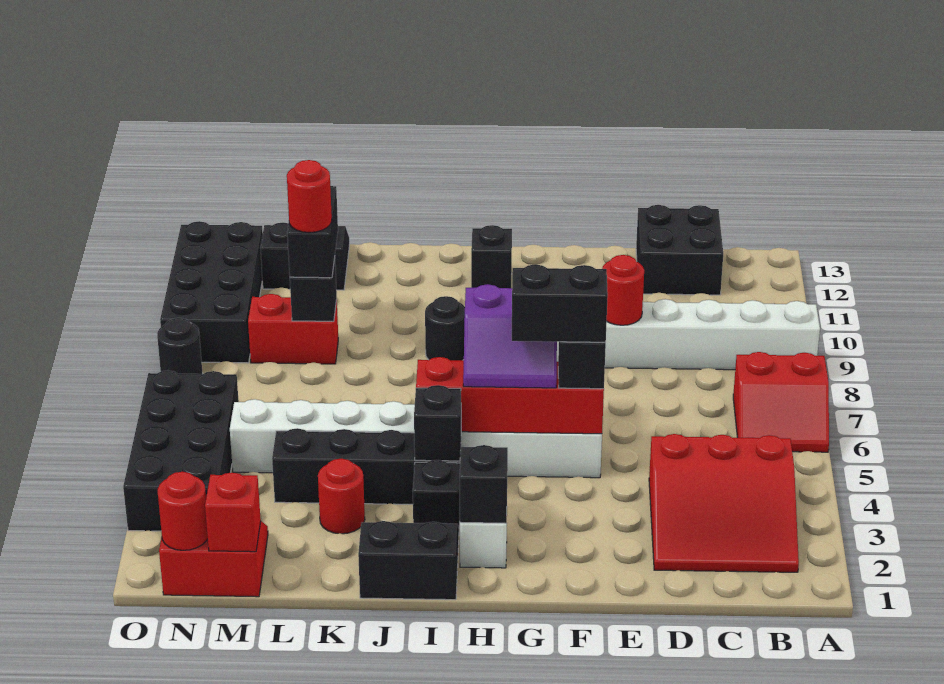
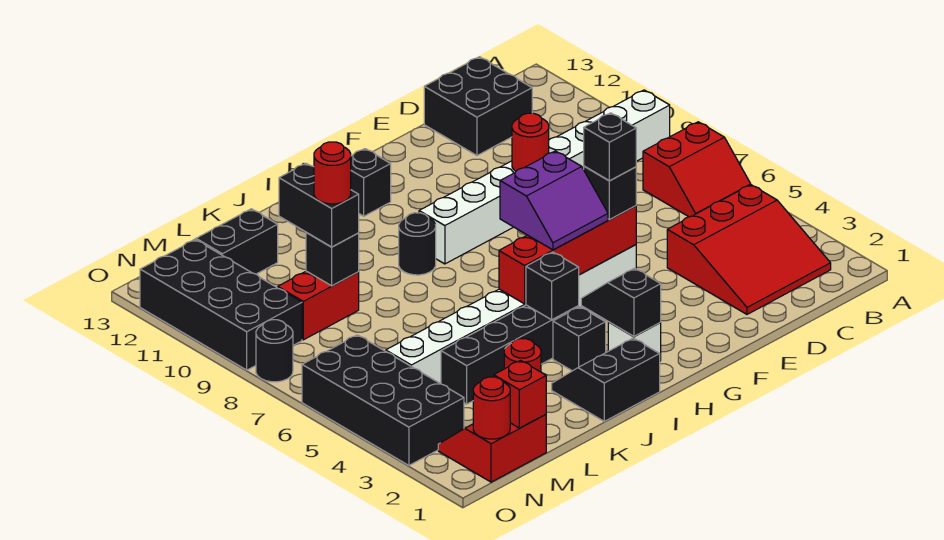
black 1x2 brick [512,264,608,342] -> black 1x1 brick [584,113,636,181]

